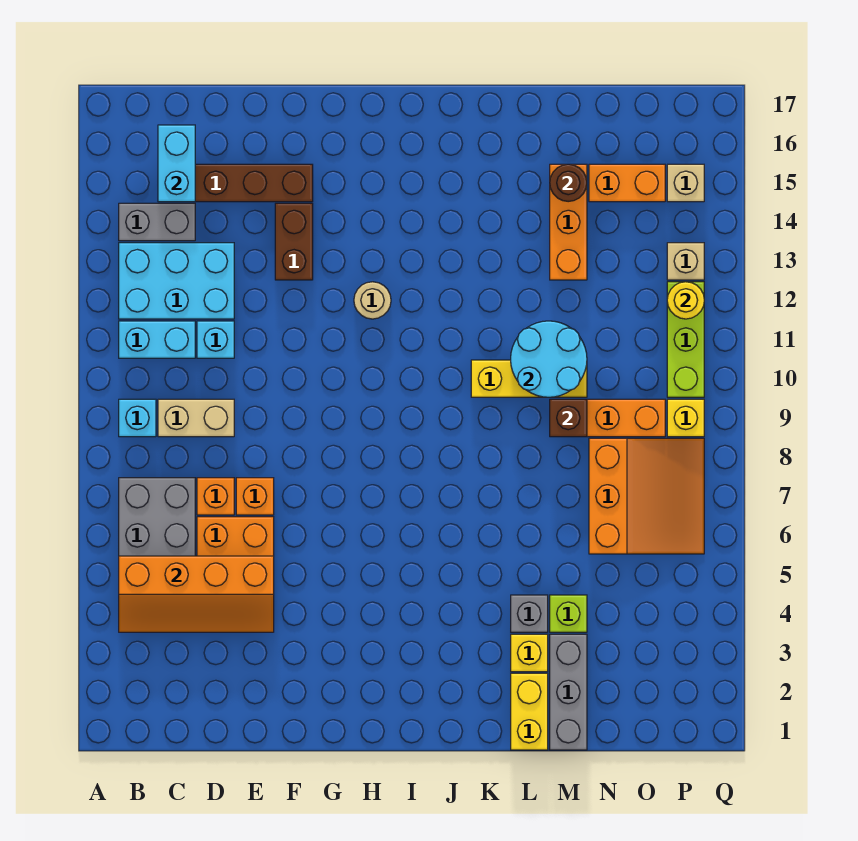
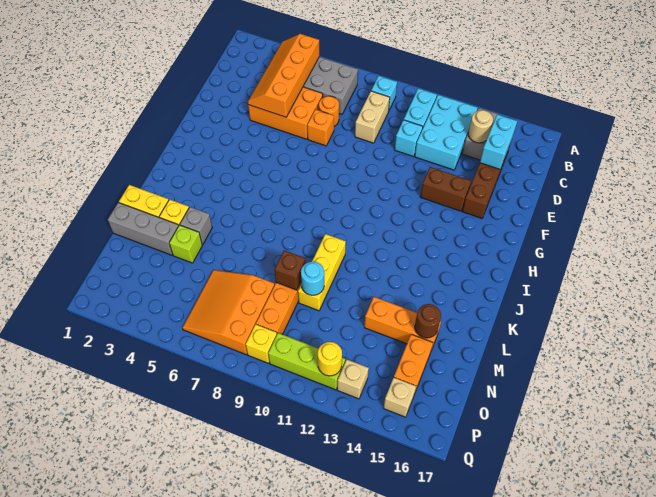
cyan 1x2 brick [158,125,195,202] -> cyan 1x2 brick turned to [480,114,517,169]
orange 1x1 brick [197,478,234,515] -> orange 1x1 round brick [319,96,339,126]
tan 1x1 round brick [354,282,391,319] -> tan 1x1 round brick moved to [468,110,493,143]
cyan 2x2 round brick [511,321,587,397] -> cyan 1x1 round brick [301,262,324,295]
orange 3x3 slope [589,438,704,554] -> orange 3x3 slope turned to [182,270,275,355]

